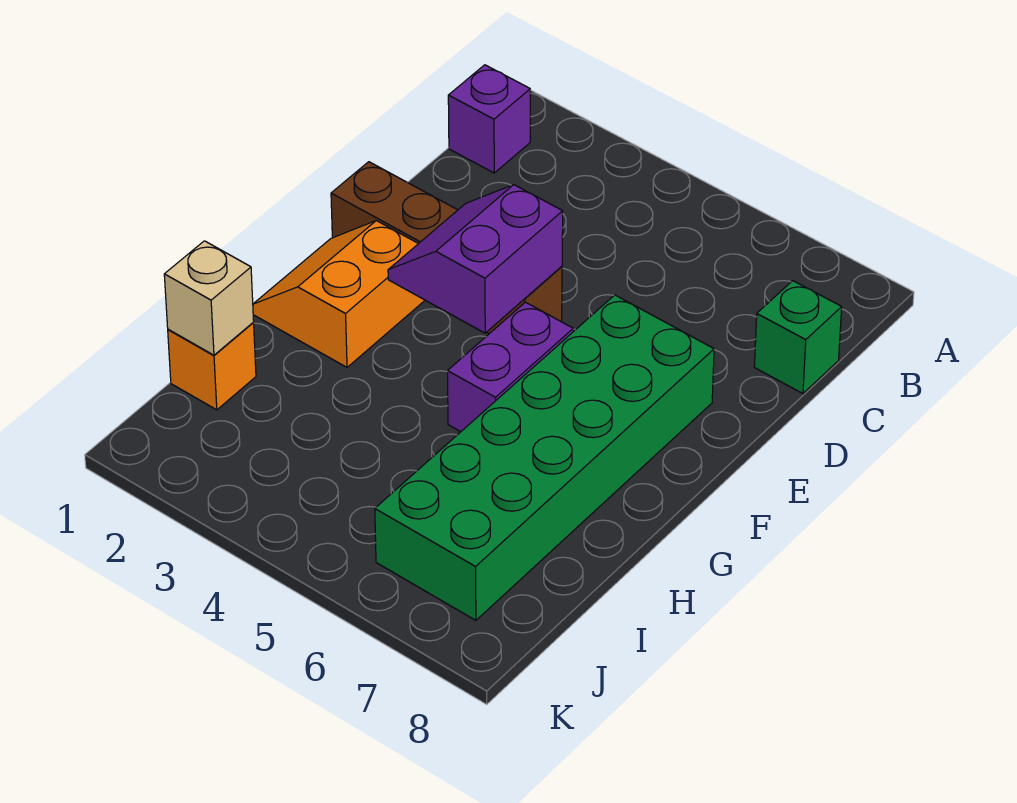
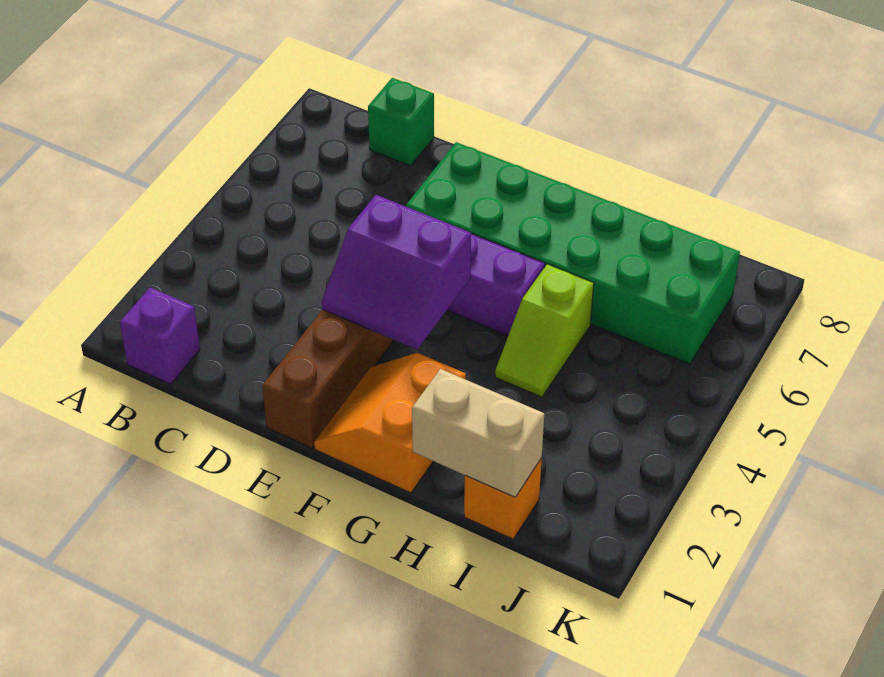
orange 2x2 slope [253,221,425,367] -> orange 2x2 slope turned to [314,353,466,493]
none -> lime 1x2 slope [495,264,594,397]
tan 1x1 brick [164,241,254,355] -> tan 1x2 brick [412,369,544,497]

